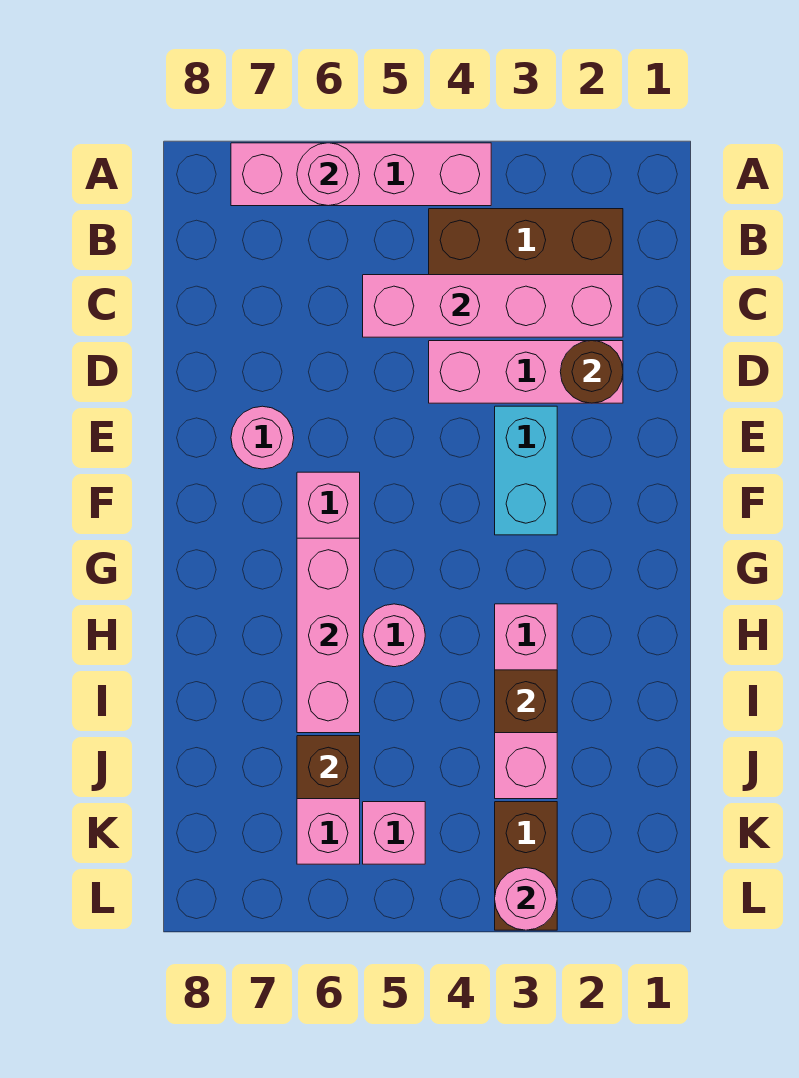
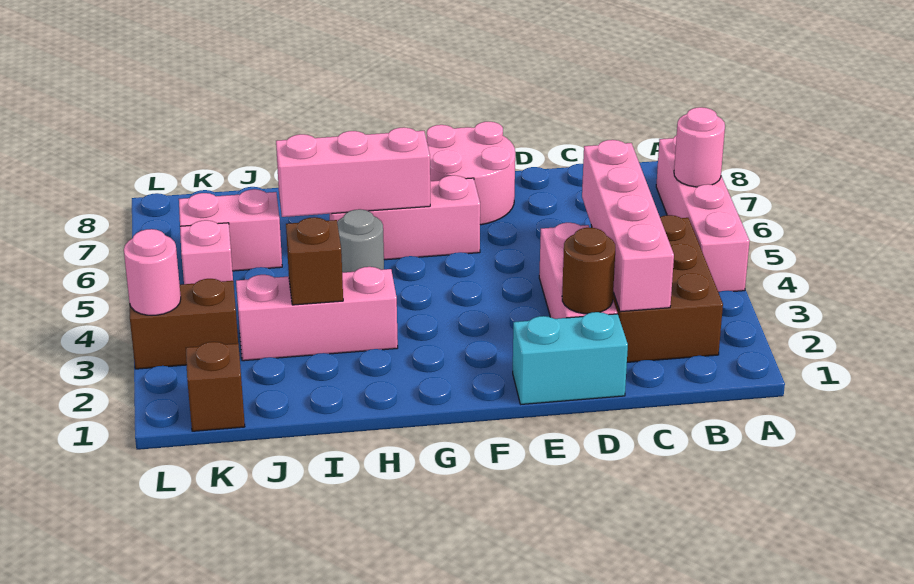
cyan 1x2 brick [495,406,557,535] -> cyan 1x2 brick moved to [513,312,628,404]
pink 1x1 round brick [231,406,294,469] -> pink 2x2 round brick [427,122,515,225]
pink 1x1 round brick [363,604,425,667] -> grey 1x1 round brick [337,209,384,272]
brown 1x1 brick [297,736,360,799] -> brown 1x1 brick moved to [186,342,245,431]

